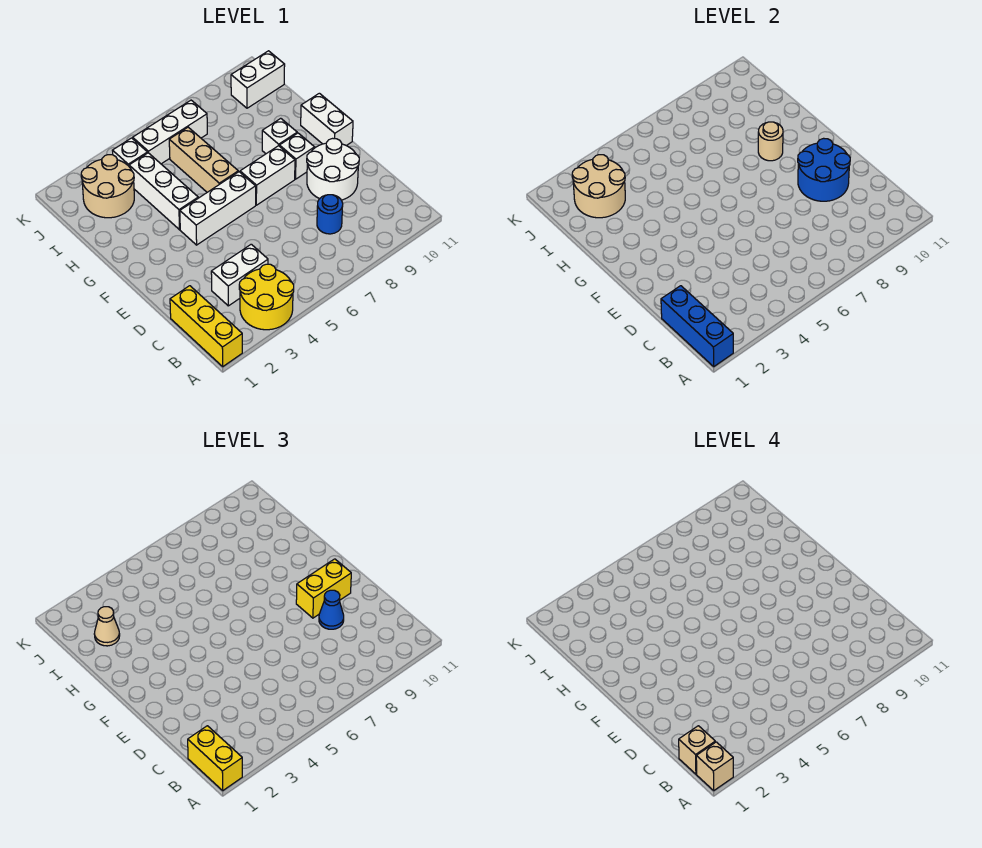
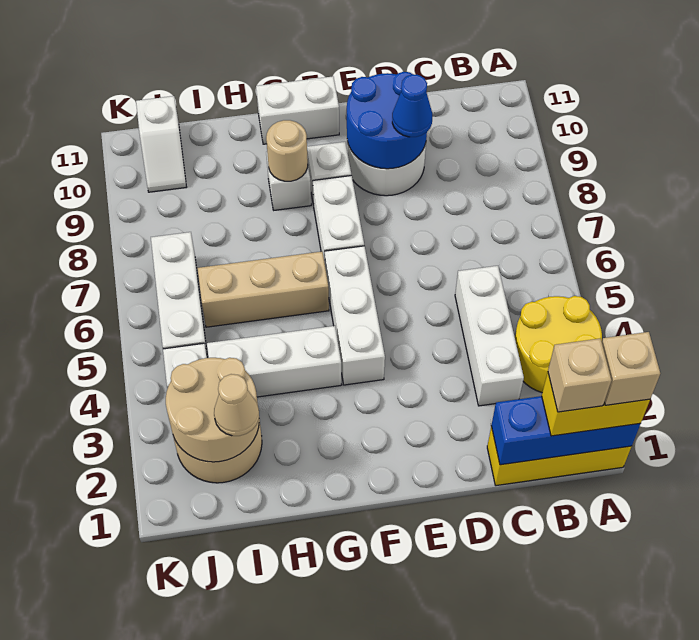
white 1x2 brick [211,244,268,306] -> white 1x3 brick [455,266,524,406]
blue 1x1 round brick [317,195,343,234] -> none
yellow 1x2 brick [296,559,351,618] -> none
white 1x2 brick [231,51,285,108] -> white 1x2 slope [136,96,186,192]

